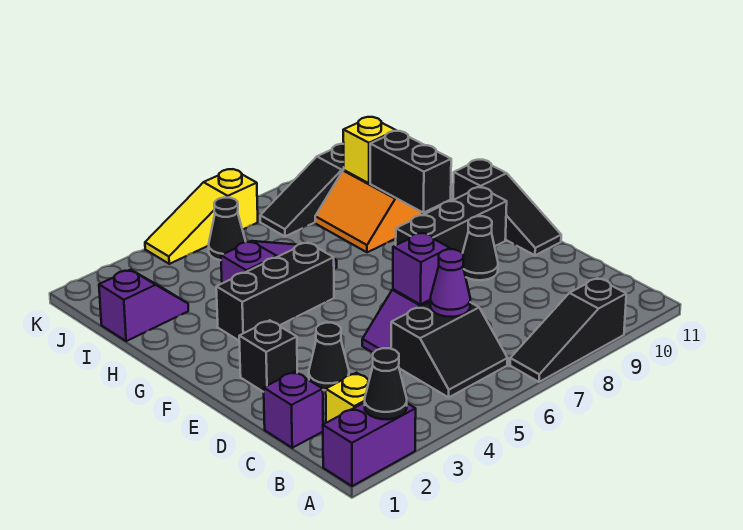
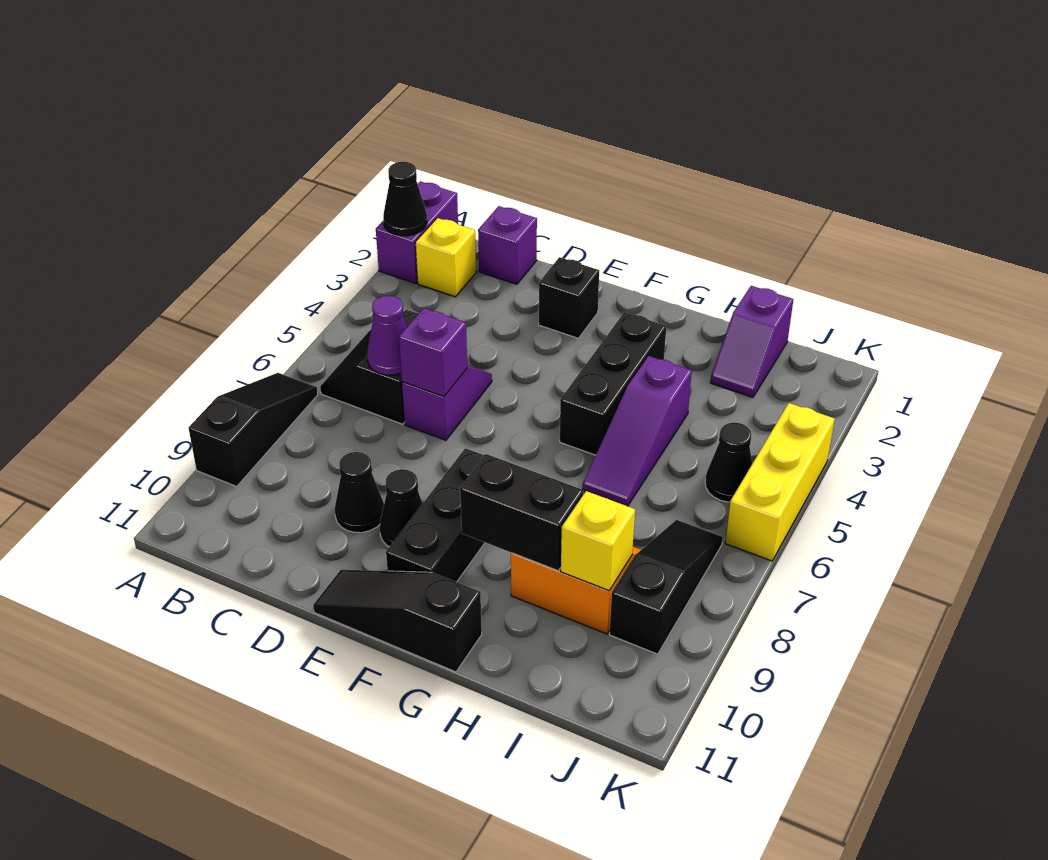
black 1x1 cone [309,323,349,390] -> black 1x1 cone moved to [335,452,384,533]
yellow 1x3 slope [145,169,258,264] -> yellow 1x3 brick [725,403,835,561]

